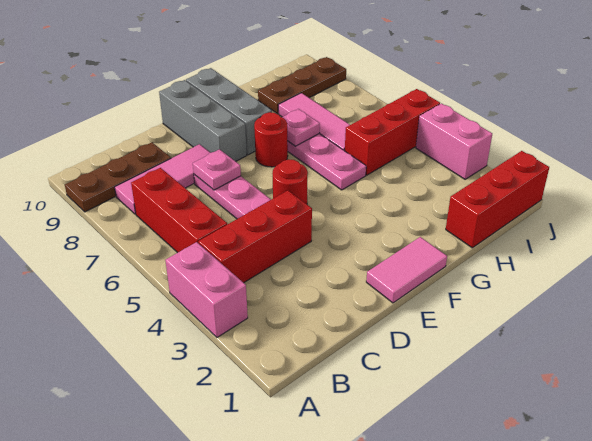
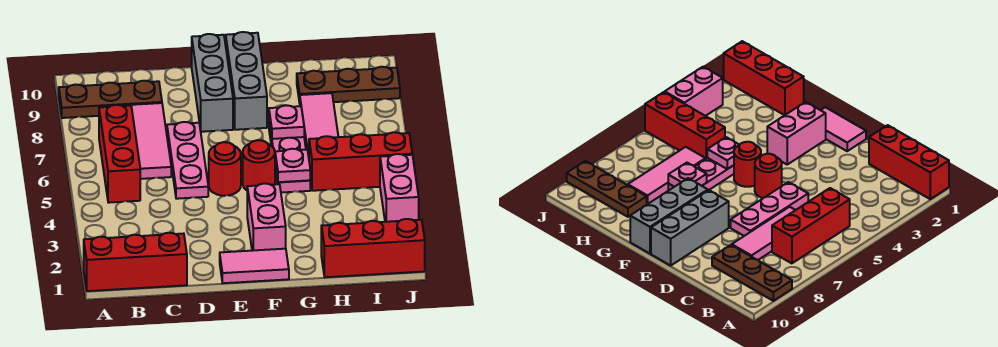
pink 1x2 brick [165,242,248,337] -> pink 1x2 brick moved to [247,183,286,251]
red 1x3 brick [198,191,312,283] -> red 1x3 brick moved to [84,233,187,291]
pink 1x3 tile [115,144,210,214] -> pink 1x3 tile turned to [130,103,171,179]
pink 1x1 plate [193,149,241,190] -> pink 1x1 plate moved to [275,149,310,182]
red 1x1 round brick [254,112,288,167] -> red 1x1 round brick moved to [243,140,275,190]

